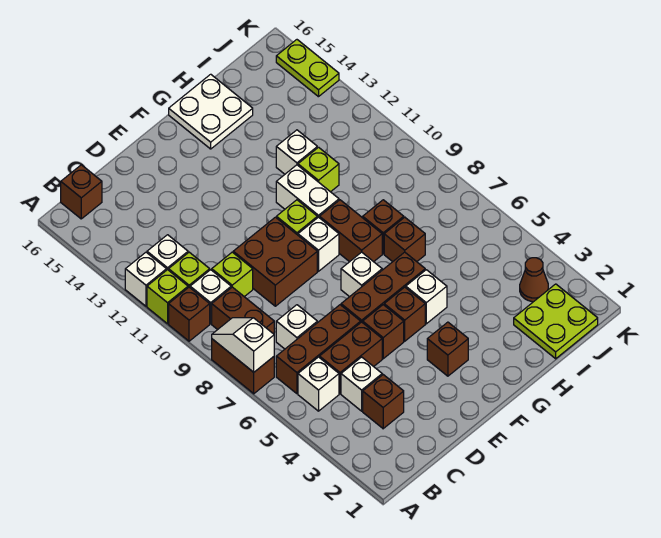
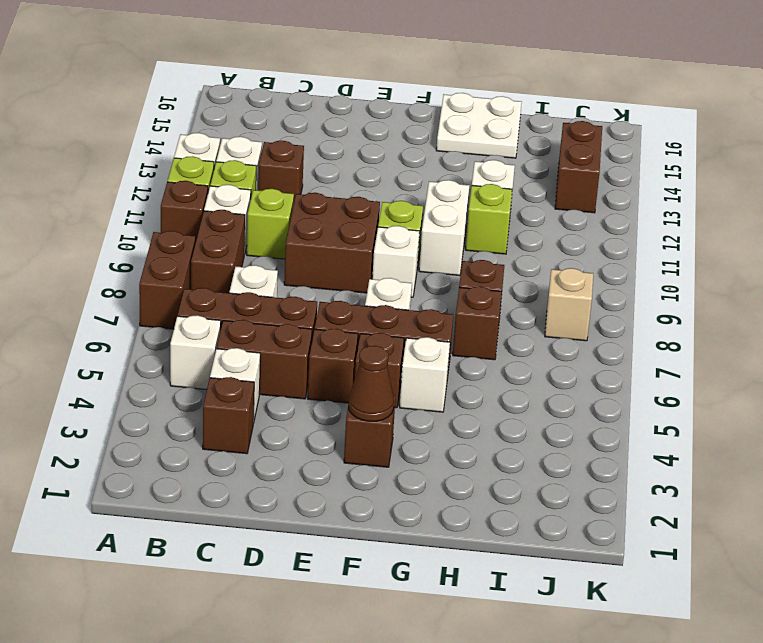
white 1x2 slope [212,318,274,372] -> none
brown 1x1 brick [61,165,102,219] -> brown 1x1 brick moved to [258,141,304,201]
brown 1x2 brick [320,200,382,262] -> brown 1x2 brick moved to [555,121,602,213]
lime 2x2 plate [514,284,598,359] -> none
brown 1x1 cone [520,258,548,302] -> brown 1x1 cone moved to [348,346,394,421]
none -> tan 1x1 brick [545,268,593,341]
lime 1x2 plate [276,40,339,97] -> none

